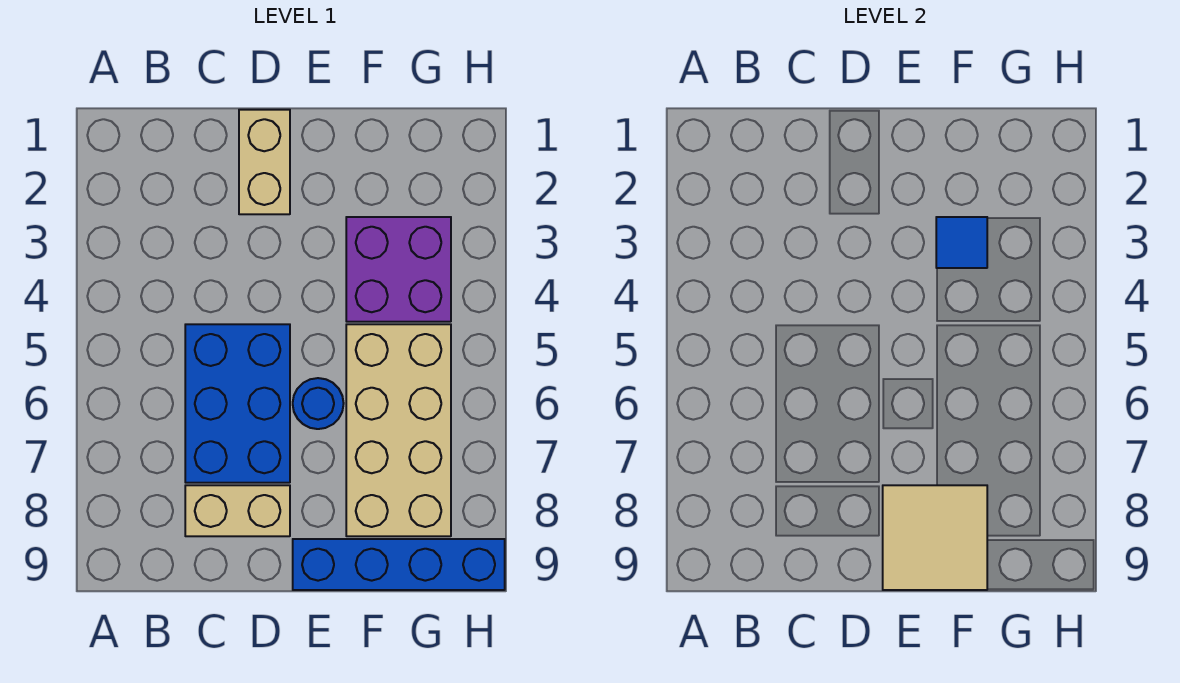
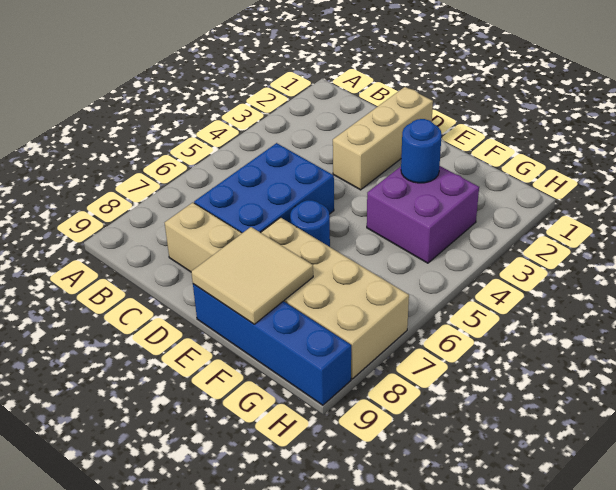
tan 1x2 brick [239,110,290,214] -> tan 1x3 brick [333,87,433,190]
blue 1x1 tile [936,217,987,268] -> blue 1x1 round brick [401,119,442,183]
tan 2x4 brick [346,324,451,536] -> tan 2x4 brick turned to [261,218,409,379]

